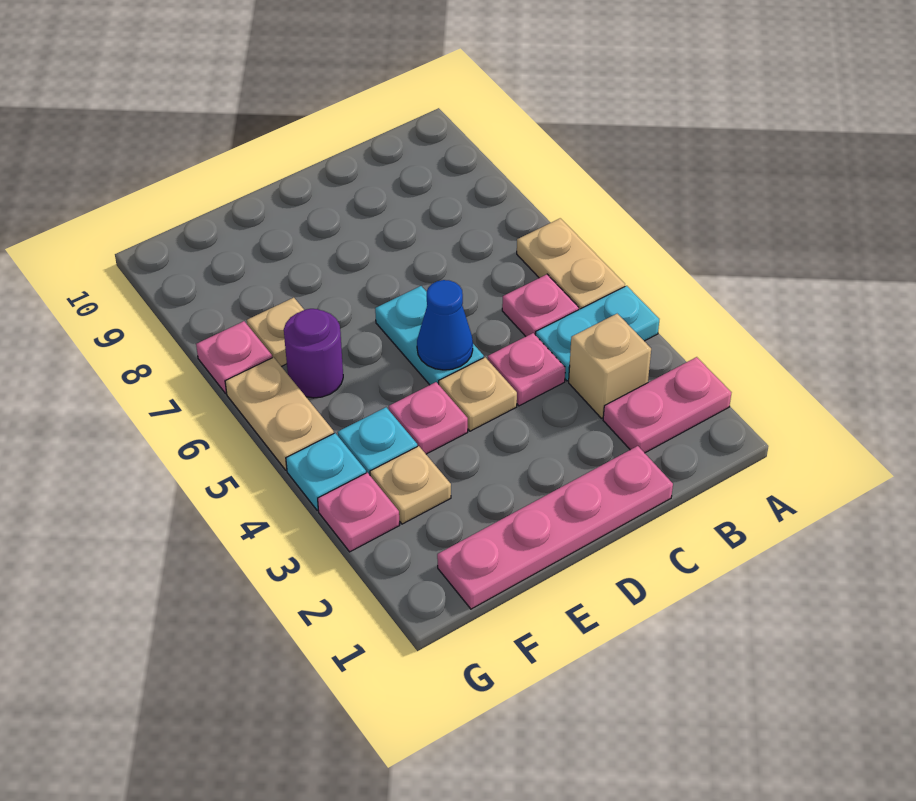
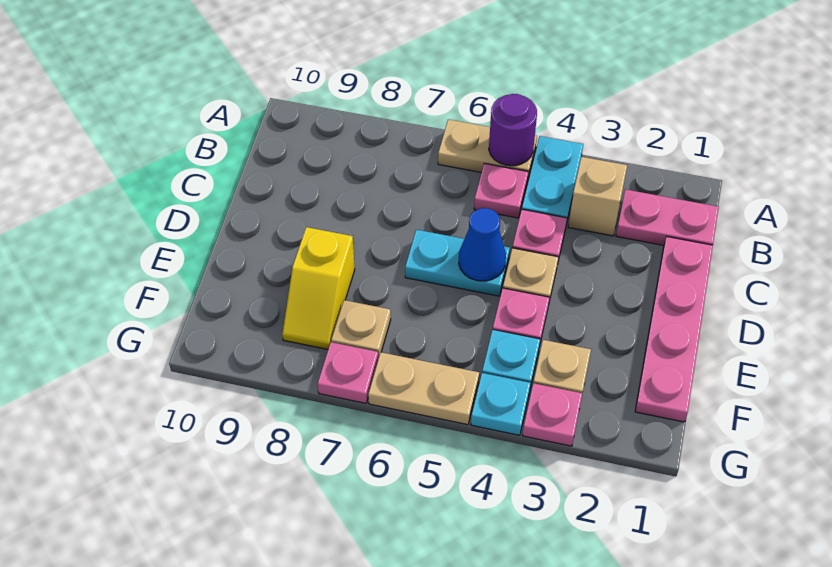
pink 1x2 plate [603,357,731,453] -> pink 1x2 plate turned to [616,189,719,245]
none -> yellow 1x2 slope [282,227,355,349]
purple 1x1 round brick [284,309,343,398] -> purple 1x1 round brick moved to [489,94,537,166]

